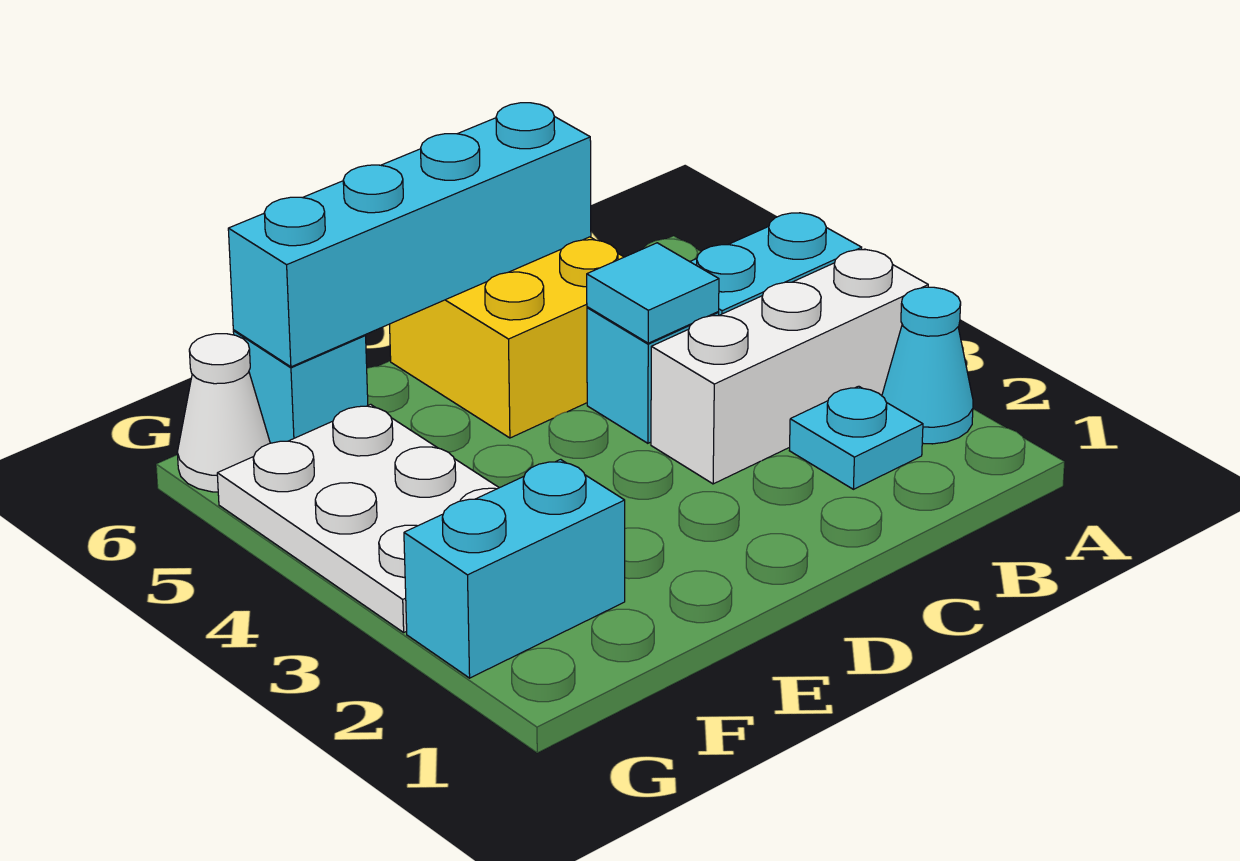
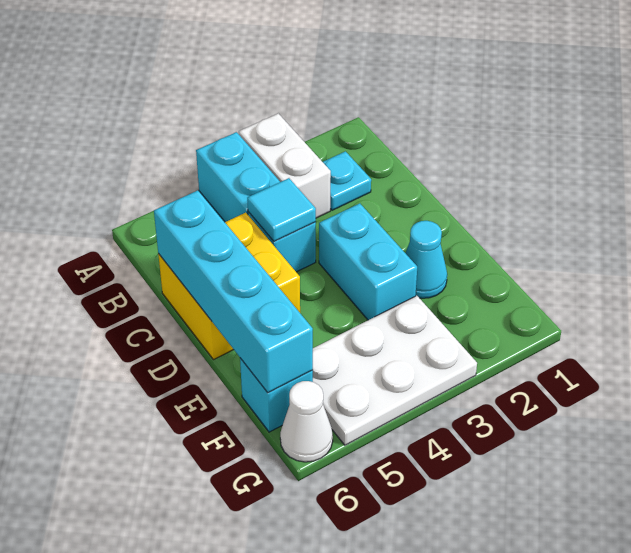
cyan 1x1 cone [882,287,973,444] -> cyan 1x1 cone moved to [406,221,447,298]
white 1x3 brick [651,249,928,484] -> white 1x2 brick [239,113,331,218]
cyan 1x2 brick [404,459,625,678] -> cyan 1x2 brick moved to [319,203,417,320]

